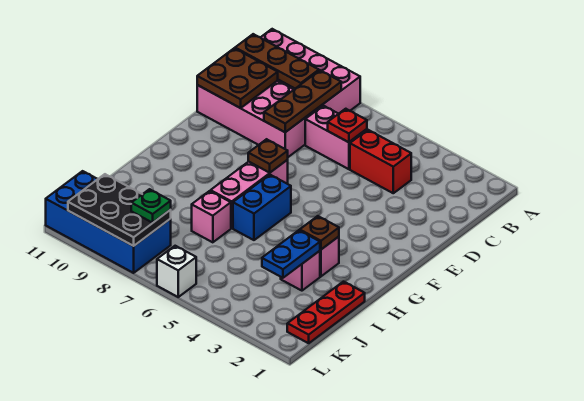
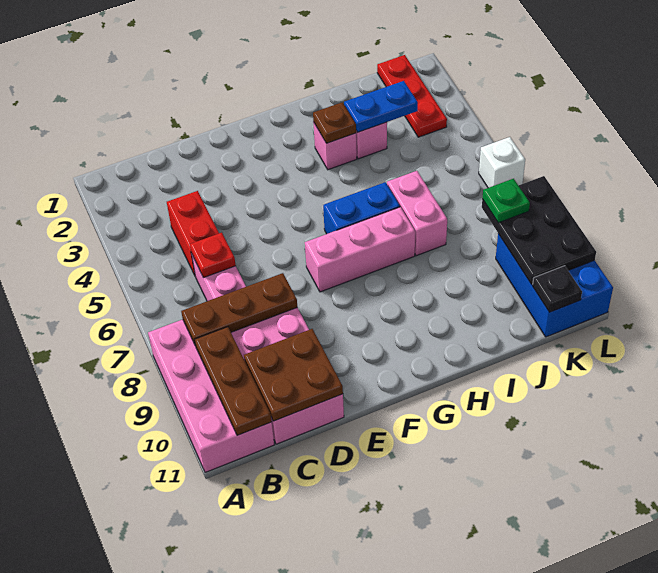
brown 1x1 plate [248,139,288,173] -> none
red 1x3 plate [287,282,365,343] -> red 1x3 plate turned to [377,55,447,137]
pink 1x1 brick [192,191,231,242] -> pink 1x2 brick [387,171,447,256]
blue 2x4 brick [46,171,171,273] -> blue 2x3 brick [496,234,613,337]
none -> black 1x1 plate [533,266,582,312]

